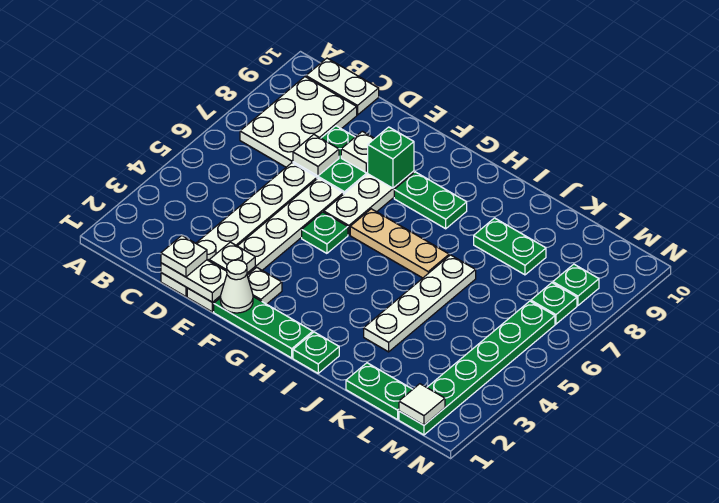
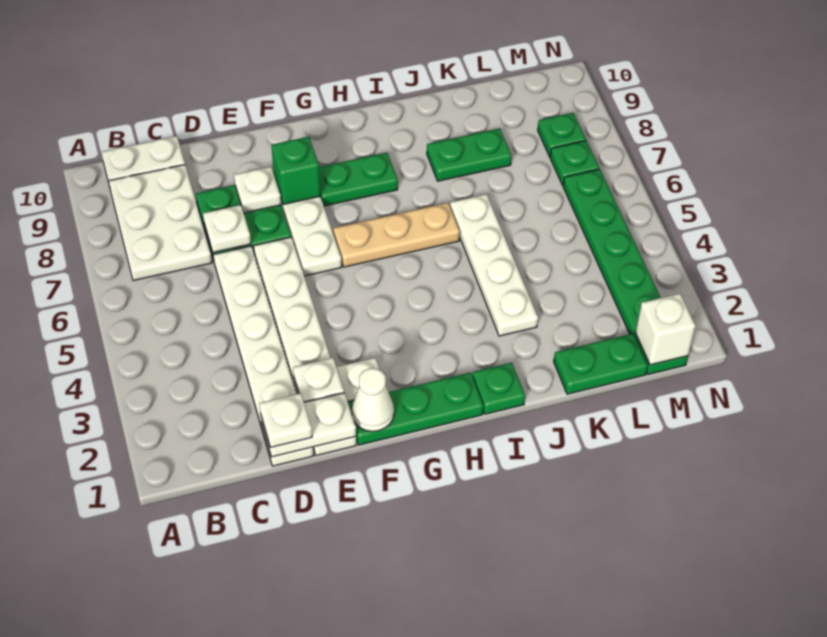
green 1x1 plate [302,212,348,253] -> none
white 1x1 tile [399,384,445,425] -> white 1x1 brick [635,294,696,365]

